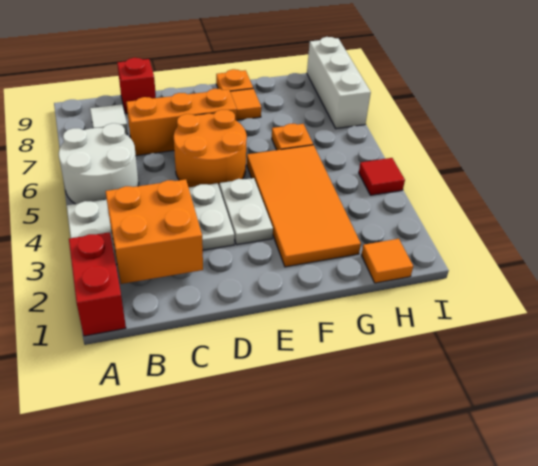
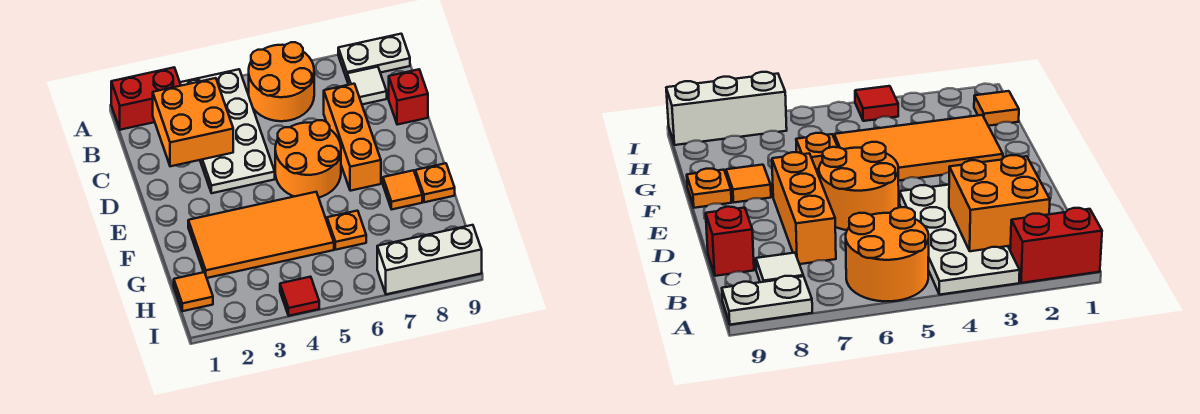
white 2x2 round brick [59,123,139,204] -> orange 2x2 round brick [249,42,314,121]
white 1x2 plate [219,178,273,245] -> white 1x2 plate moved to [338,34,410,79]

